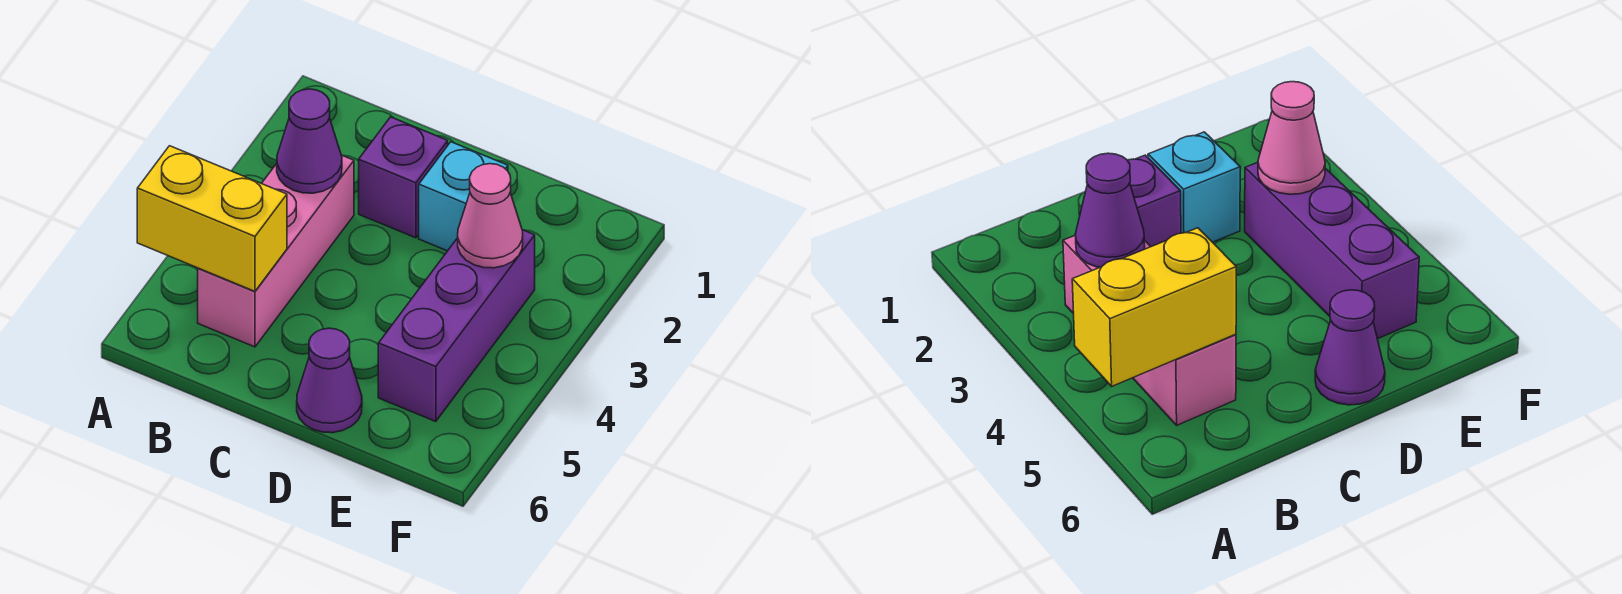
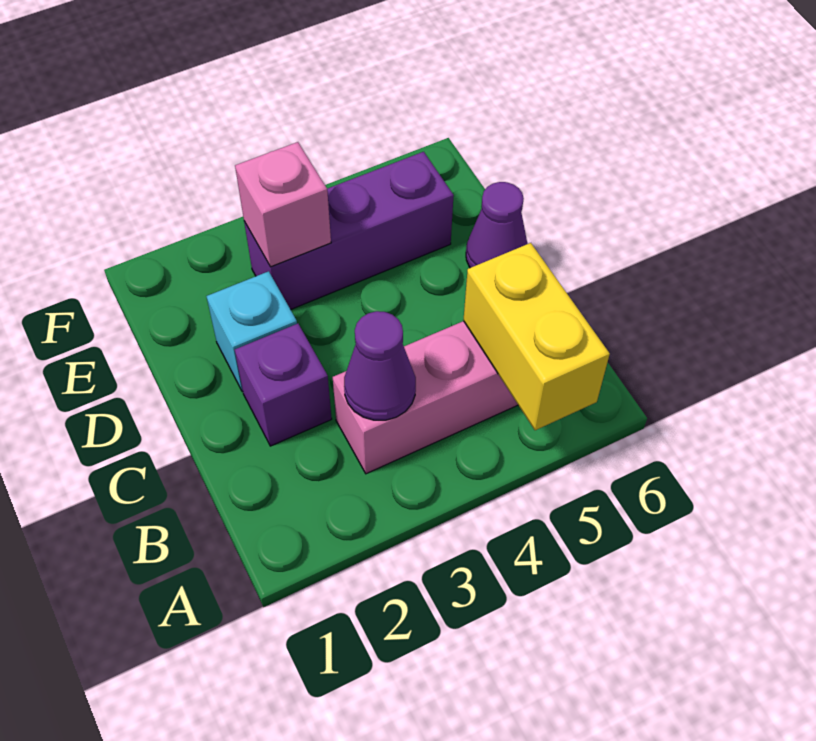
pink 1x1 cone [458,164,523,268] -> pink 1x1 brick [235,142,331,267]

